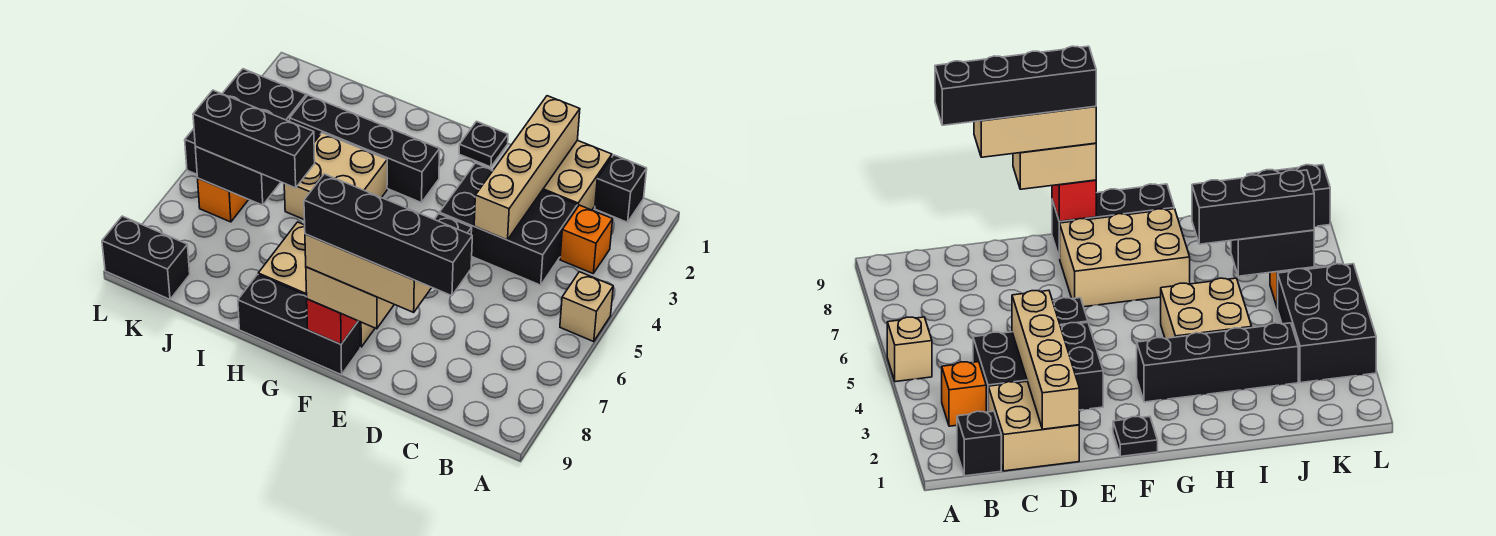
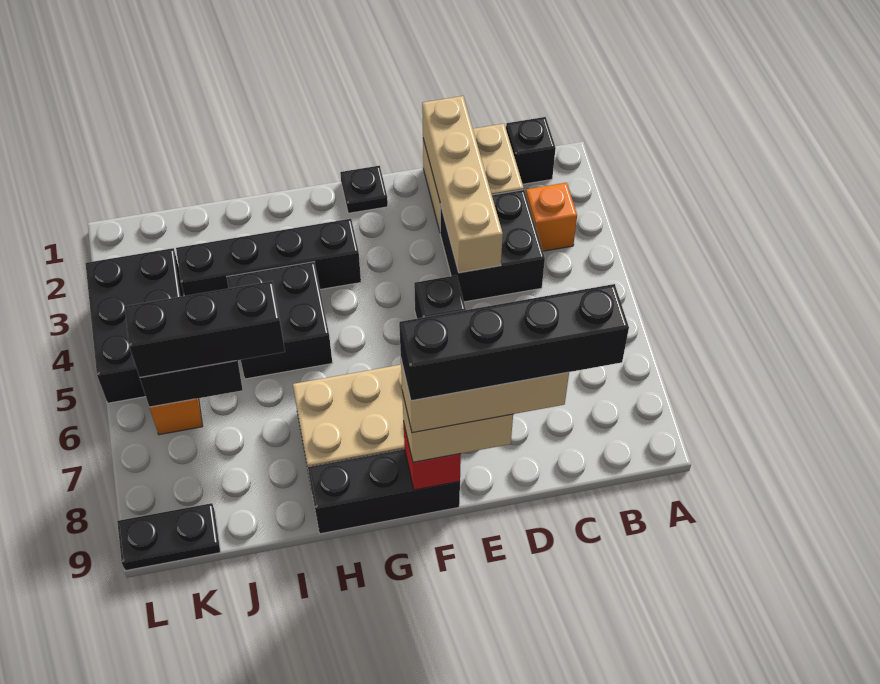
tan 1x1 brick [560,272,613,341] -> none
black 2x3 brick [439,163,577,285] -> black 2x2 brick [440,190,545,302]
tan 2x2 brick [284,133,387,219] -> black 2x2 brick [227,262,332,379]
black 1x2 brick [102,216,190,299] -> black 1x2 plate [117,503,220,571]

